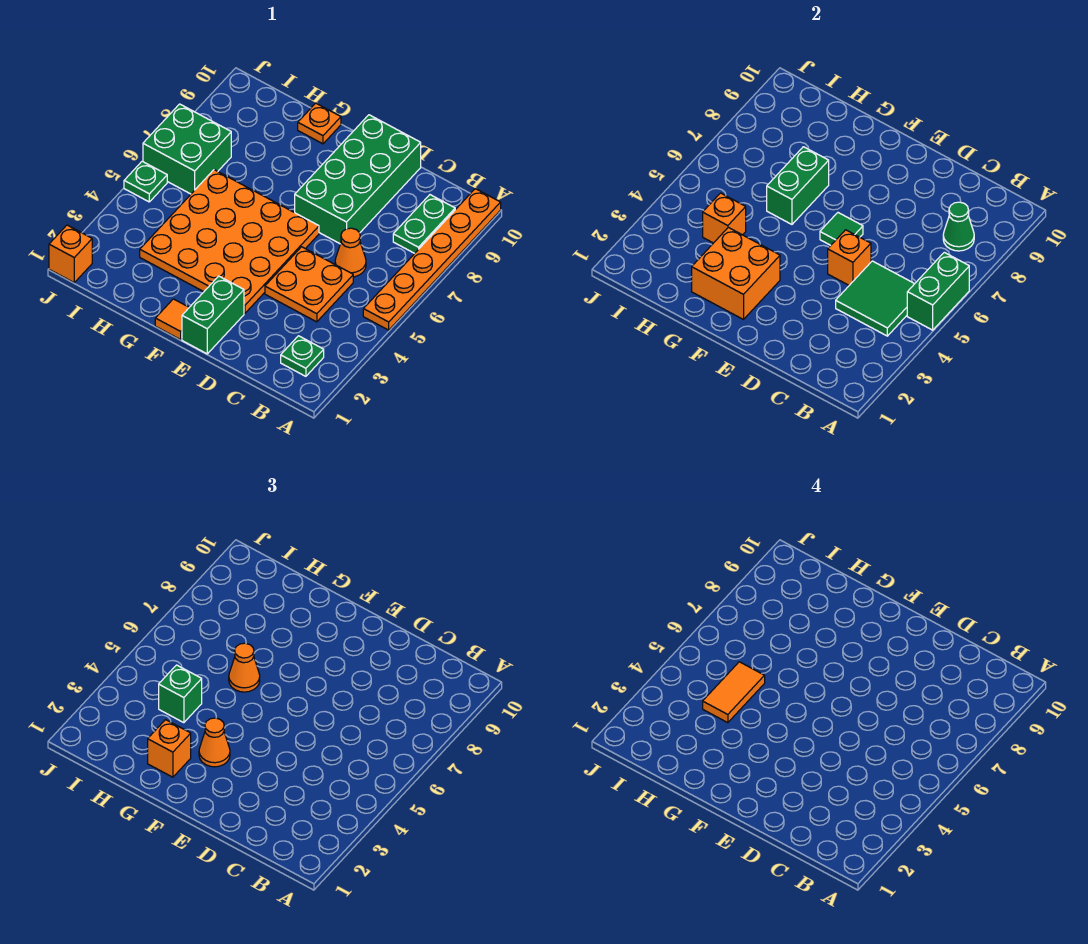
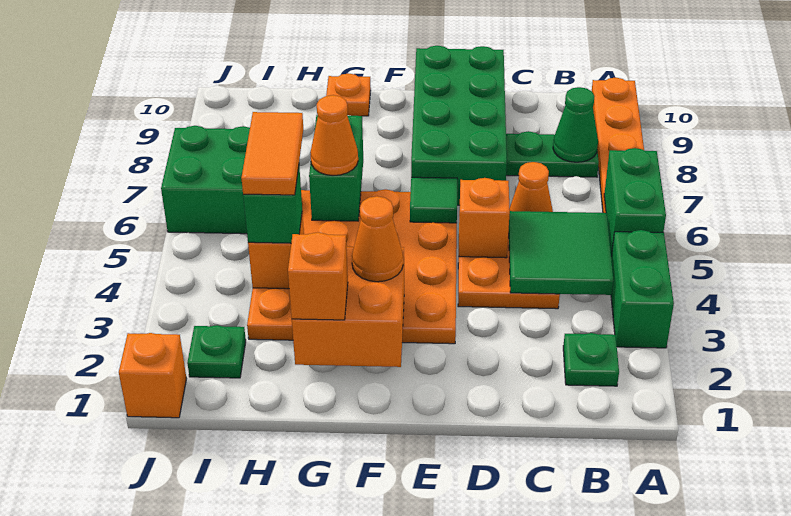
green 1x2 plate [393,195,455,253] -> green 1x2 plate turned to [506,131,599,177]
green 1x2 brick [182,276,244,354] -> green 1x2 brick moved to [611,230,674,348]
orange 1x1 tile [155,299,189,340] -> none
green 1x1 plate [124,161,167,202] -> green 1x1 plate moved to [187,325,246,378]

